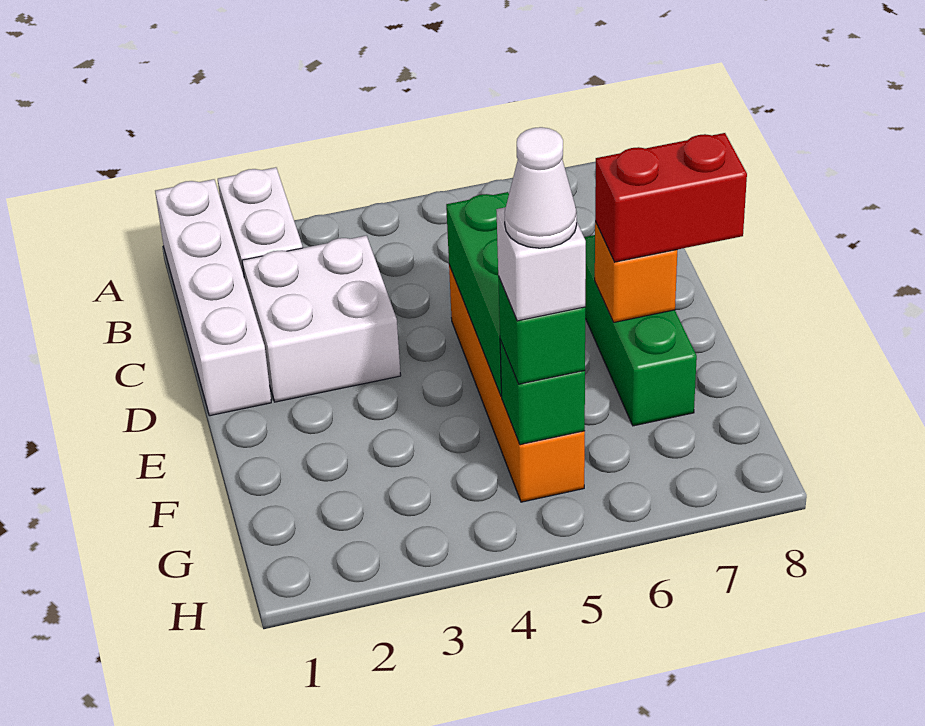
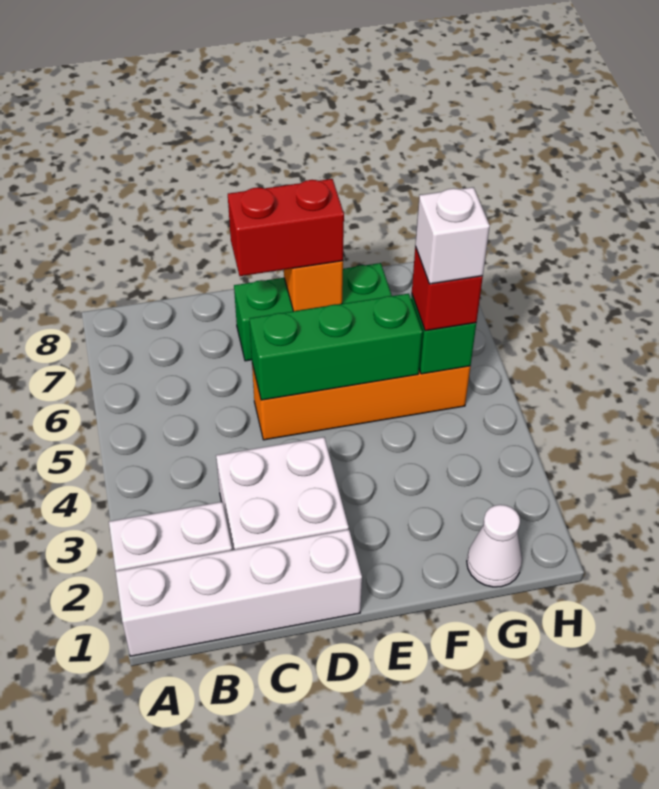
red 1x2 brick [595,133,747,262] -> red 1x2 brick turned to [228,179,344,276]
green 1x1 brick [498,276,585,384] -> red 1x1 brick [412,247,483,331]
white 1x1 cone [504,127,577,248] -> white 1x1 cone moved to [467,505,522,587]

